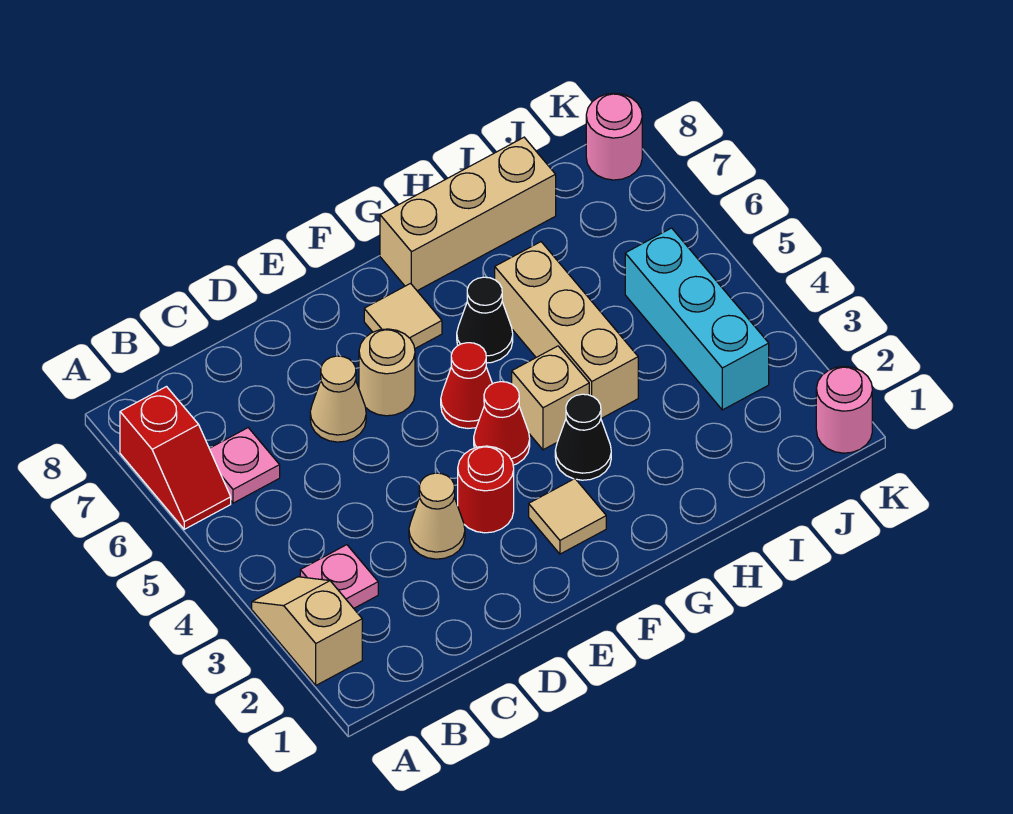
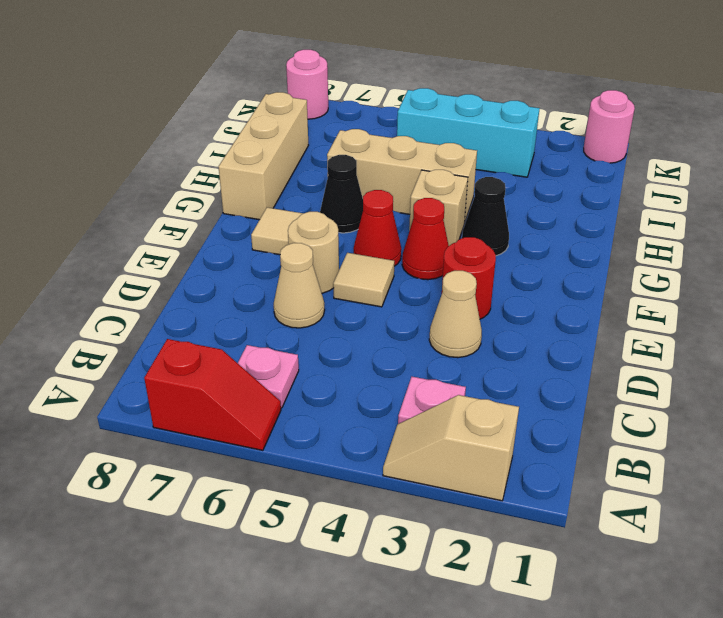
tan 1x1 tile [529,479,606,554] -> tan 1x1 tile moved to [333,253,394,307]

